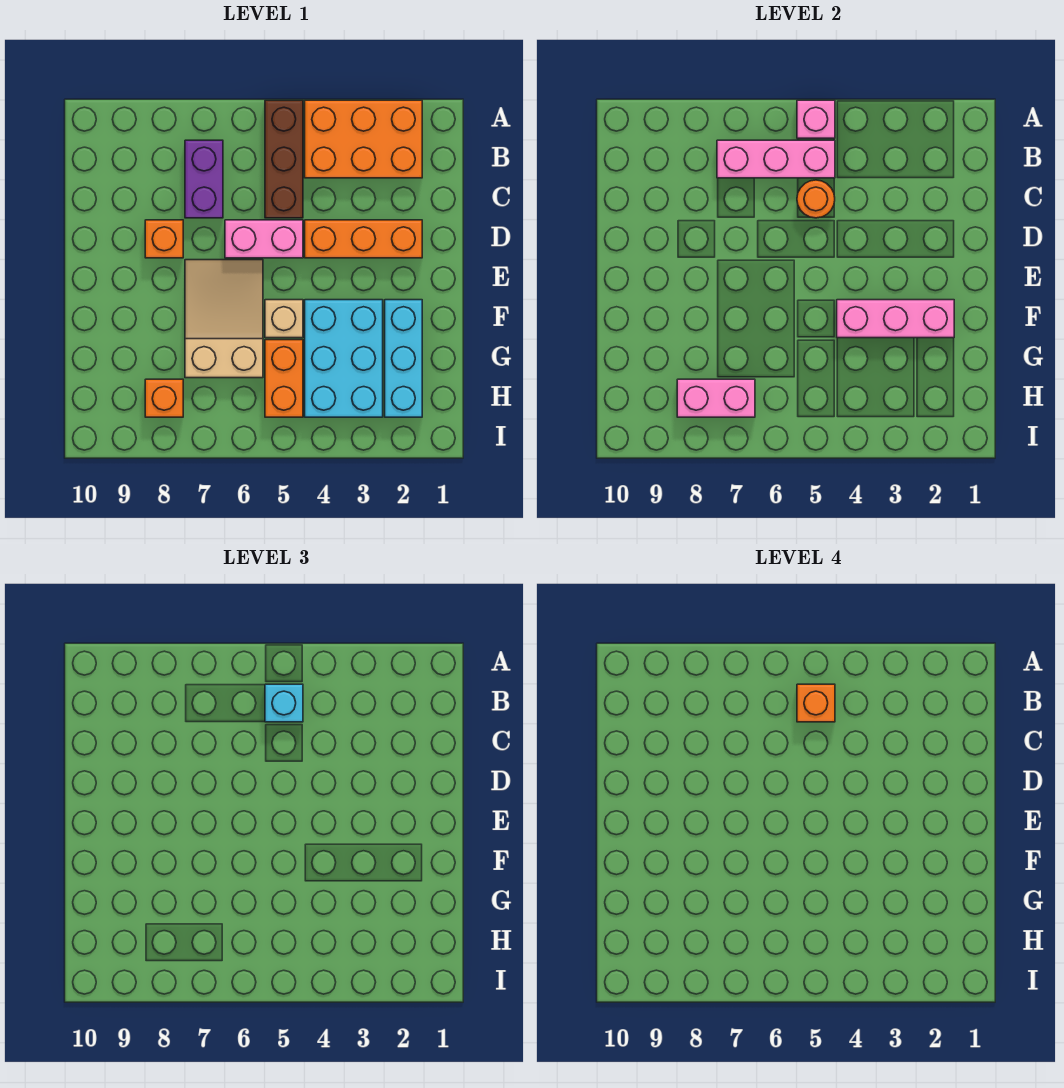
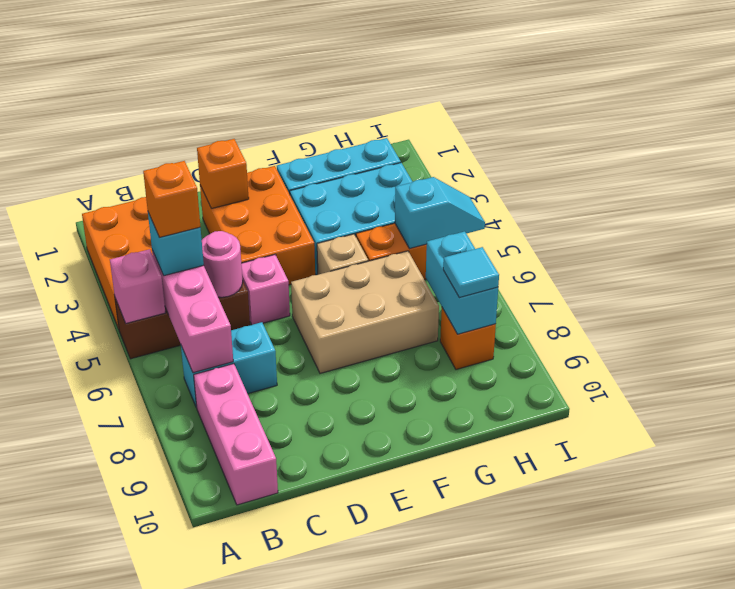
purple 1x2 brick [185,140,223,218] -> cyan 1x2 brick [181,322,277,408]
orange 1x1 round brick [797,180,835,218] -> pink 1x1 round brick [202,231,243,297]
orange 1x3 brick [305,220,422,258] -> orange 2x3 brick [200,166,315,285]
pink 1x2 brick [225,220,303,258] -> pink 1x1 brick [241,255,290,325]
orange 1x1 brick [145,220,183,258] -> orange 1x1 brick moved to [197,139,249,209]
tan 2x3 slope [185,260,263,378] -> tan 2x3 brick [291,251,439,373]
pink 1x3 brick [837,300,954,338] -> pink 1x3 brick moved to [194,364,278,505]
none -> cyan 1x2 slope [395,177,485,249]
pink 1x2 brick [677,379,755,417] -> cyan 1x2 brick [426,231,498,334]
none -> cyan 1x1 tile [443,247,499,298]

